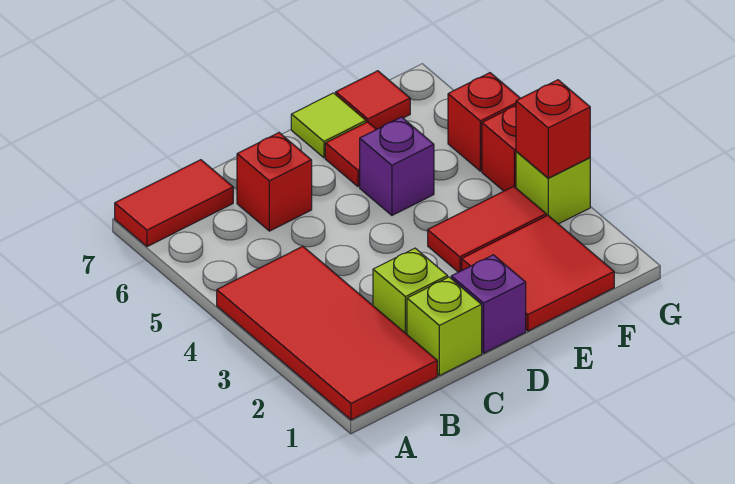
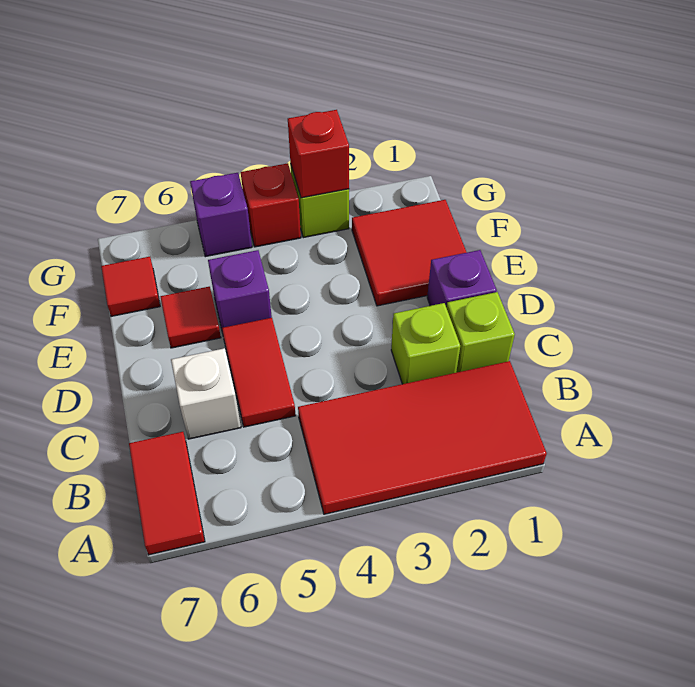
red 1x1 brick [237,133,312,231] -> white 1x1 brick [171,348,241,439]
red 1x2 tile [428,186,546,272] -> red 1x2 tile moved to [222,318,296,427]
lime 1x1 tile [291,93,366,158] -> none
red 1x1 brick [448,73,520,171] -> purple 1x1 brick [190,173,252,257]

